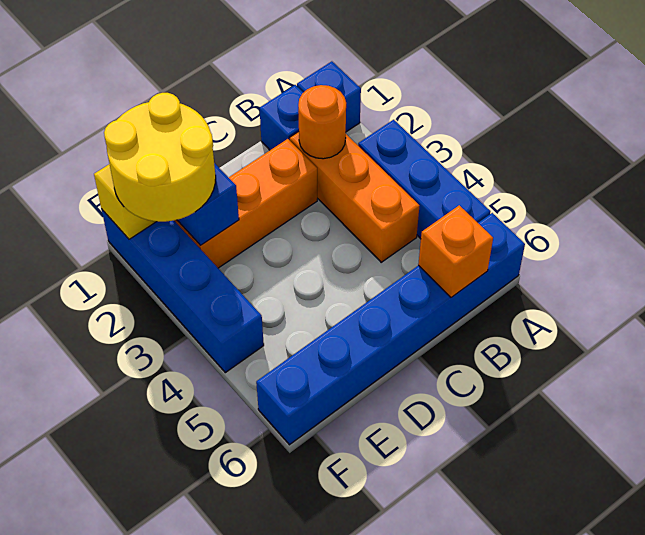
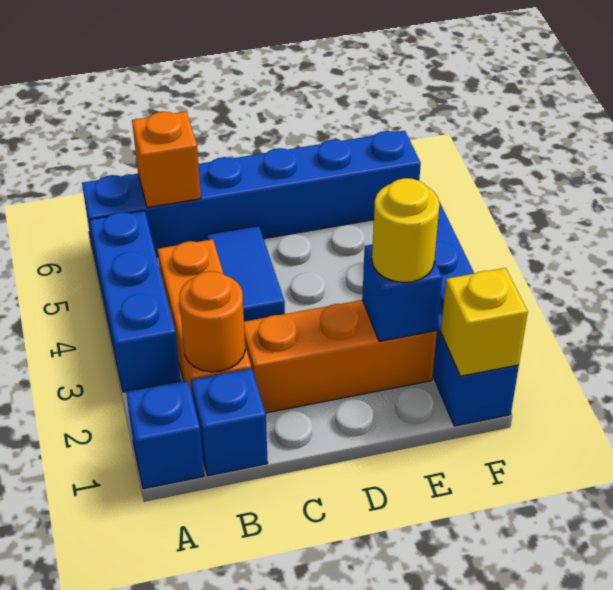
none -> blue 1x2 tile [207,226,285,321]
yellow 2x2 round brick [104,93,216,222] -> yellow 1x1 round brick [372,178,439,283]

